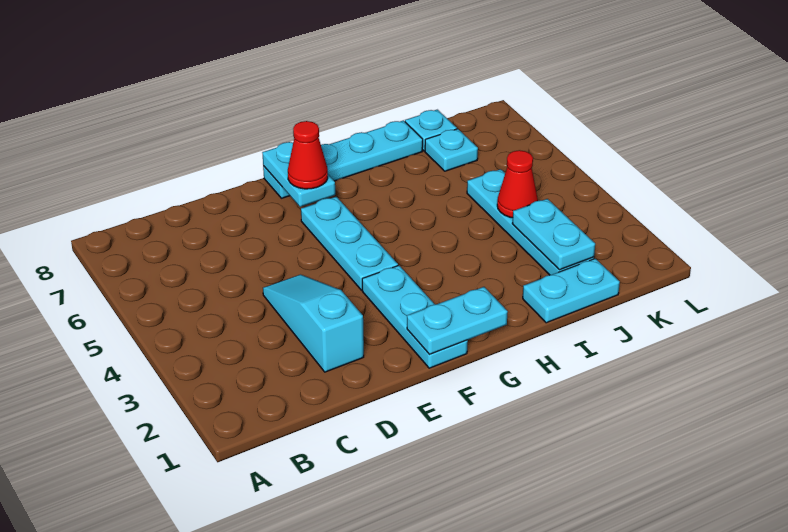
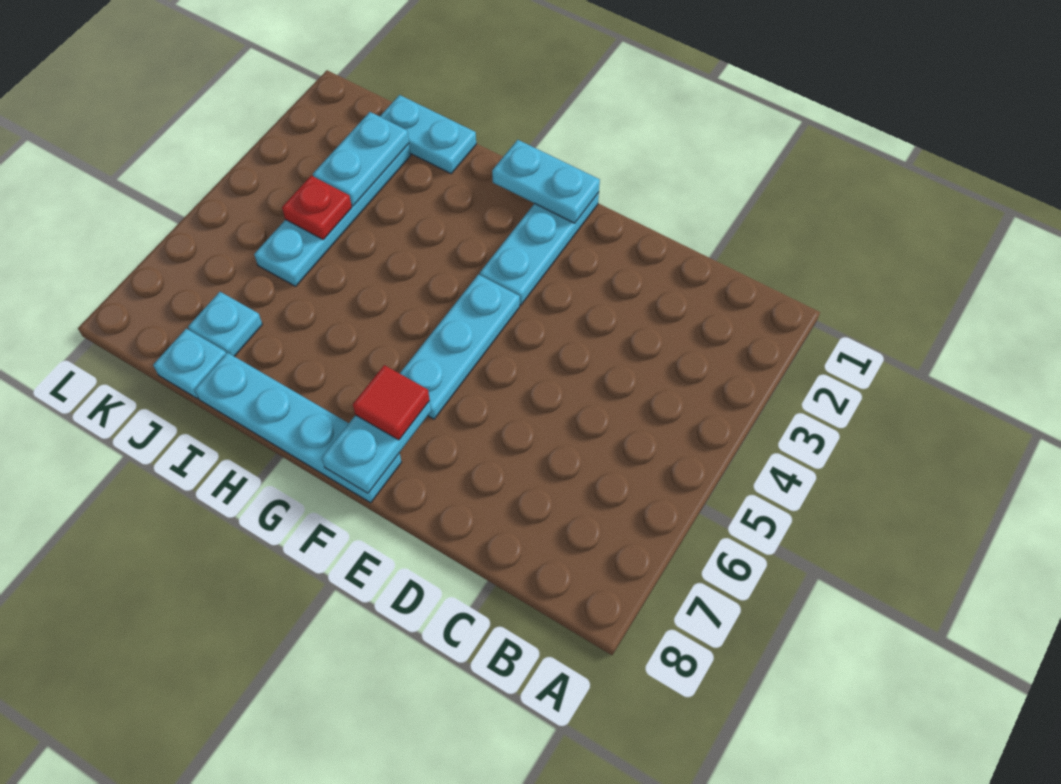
cyan 1x3 slope [263,275,364,372] -> none
red 1x1 cone [288,121,328,189] -> red 1x1 tile [353,365,430,440]
red 1x1 cone [497,150,538,218] -> red 1x1 plate [282,176,352,239]

